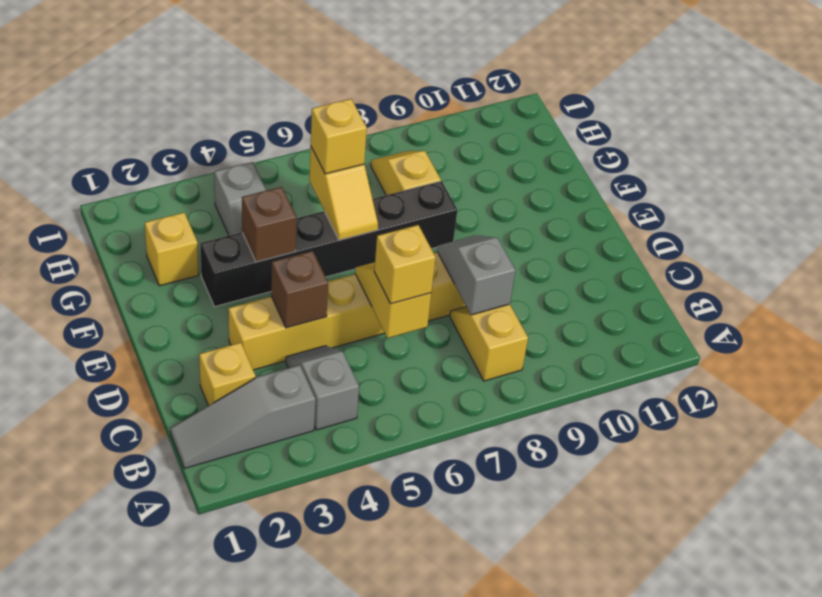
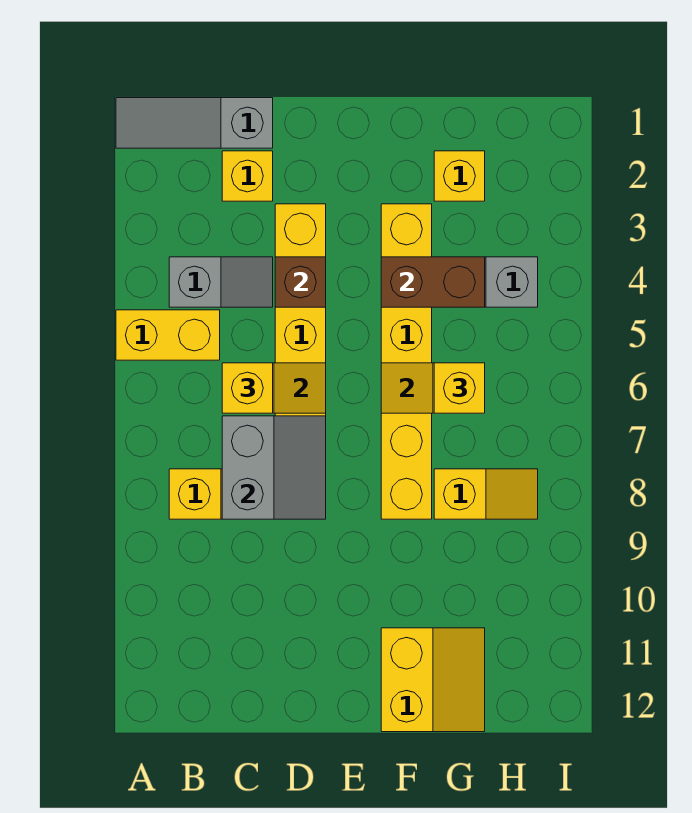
none -> yellow 1x2 brick [116,310,220,360]
grey 1x3 slope [170,365,315,469] -> grey 1x3 slope turned to [116,98,273,148]
grey 1x2 slope [437,235,516,315] -> grey 2x2 slope [222,416,326,519]
black 1x6 brick [200,181,457,307] -> yellow 1x6 brick [381,204,432,519]
brown 1x1 brick [242,187,297,262] -> brown 1x2 brick [381,257,485,307]
none -> yellow 2x2 slope [381,628,485,732]

